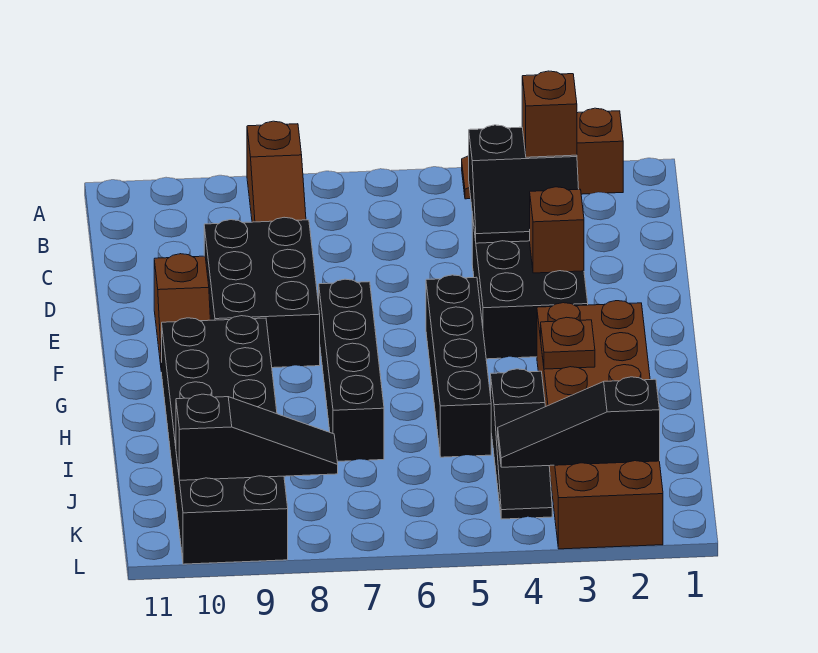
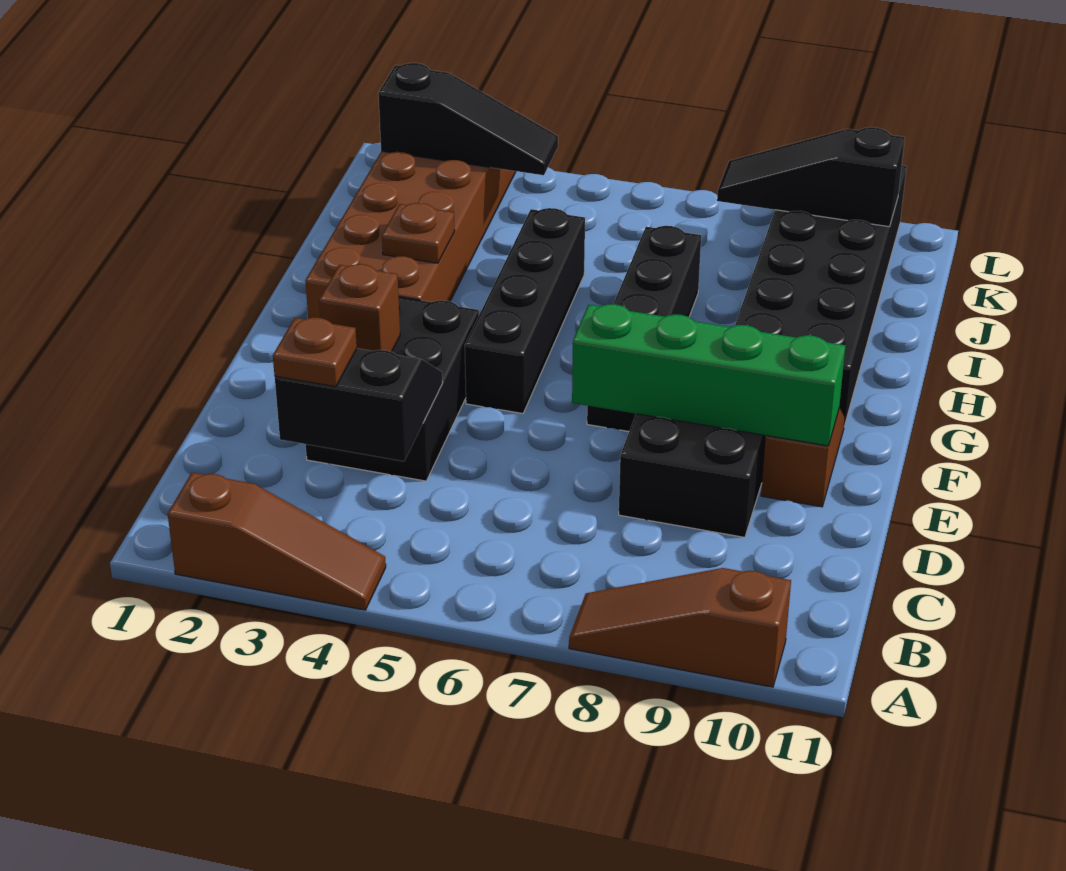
brown 1x3 slope [247,121,306,222] -> brown 1x3 slope turned to [569,568,791,687]
brown 1x1 brick [522,71,577,157] -> brown 1x1 plate [273,318,357,387]
none -> green 1x4 brick [572,304,845,446]
black 1x3 slope [491,369,552,519] -> none

